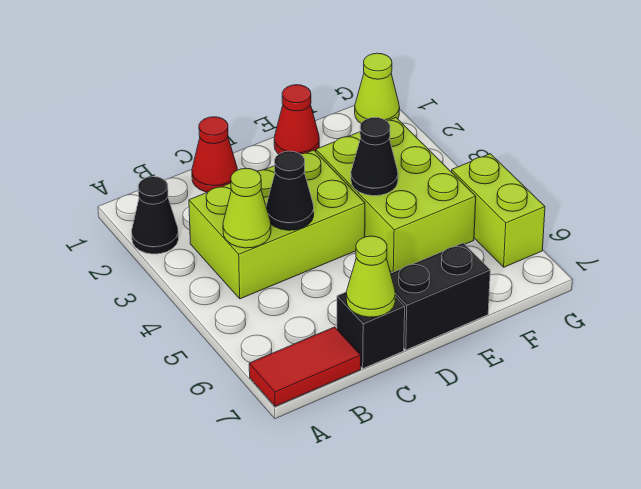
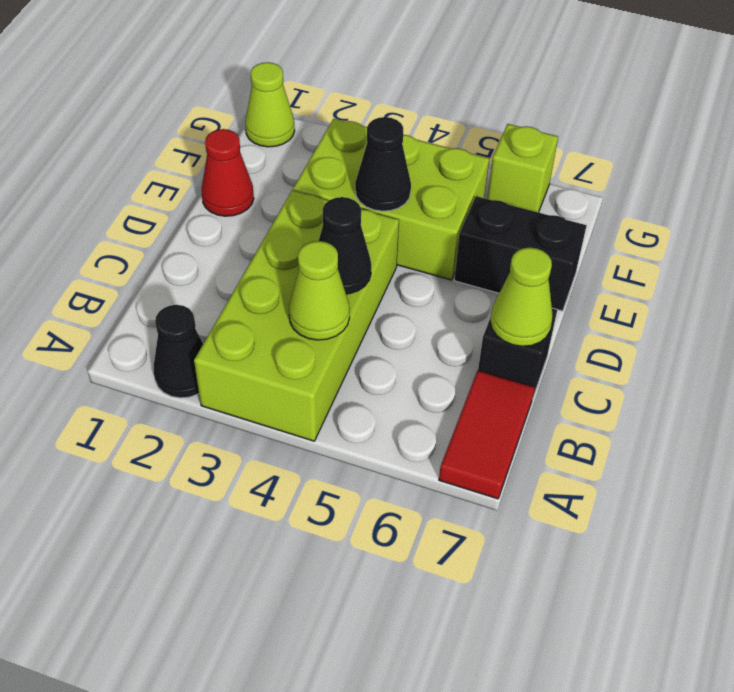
lime 2x3 brick [189,150,365,299] -> lime 2x4 brick [194,191,399,441]
red 1x1 cone [192,117,237,192] -> none
black 1x2 brick [391,243,490,350] -> black 1x2 brick turned to [454,196,587,311]
lime 1x2 brick [451,154,545,267] -> lime 1x1 brick [487,124,558,212]

